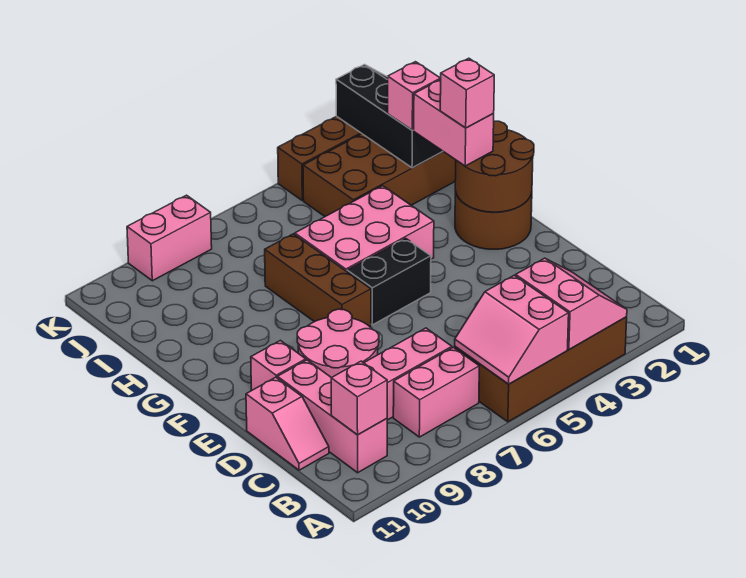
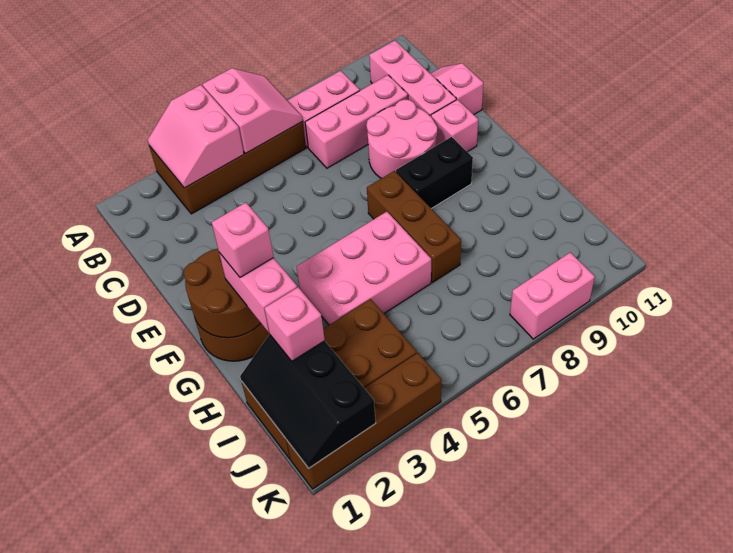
pink 1x1 brick [331,361,387,435] -> none
black 1x2 brick [347,238,431,325] -> black 1x2 brick moved to [396,137,473,209]

